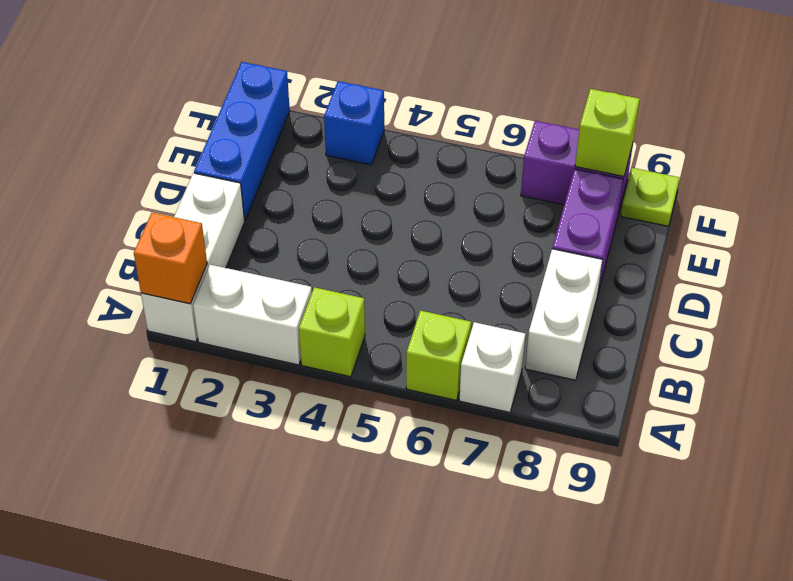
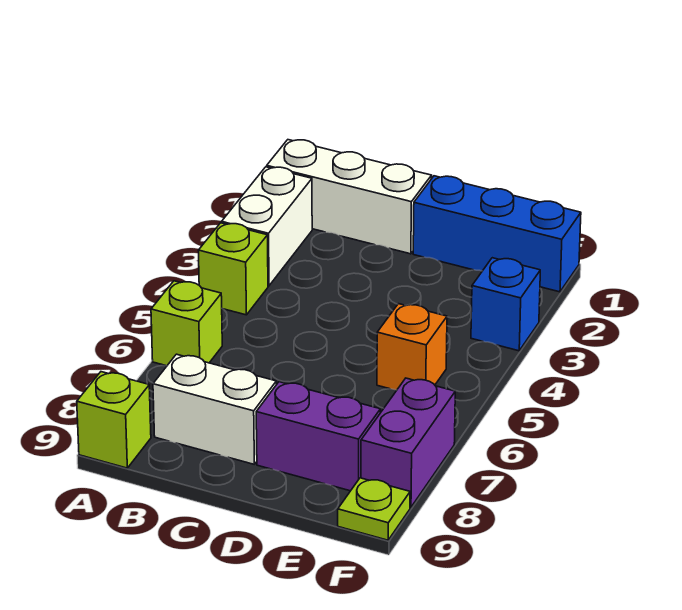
orange 1x1 brick [134,213,207,304] -> orange 1x1 brick moved to [377,304,447,390]
white 1x1 brick [459,322,525,413] -> none
lime 1x1 brick [575,89,640,176] -> lime 1x1 brick moved to [77,372,151,468]

